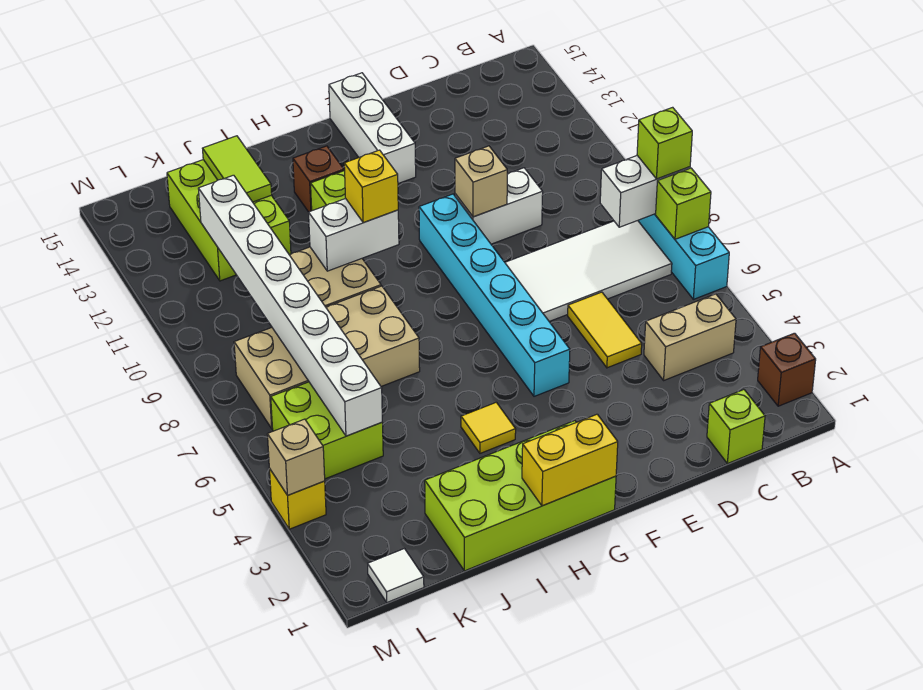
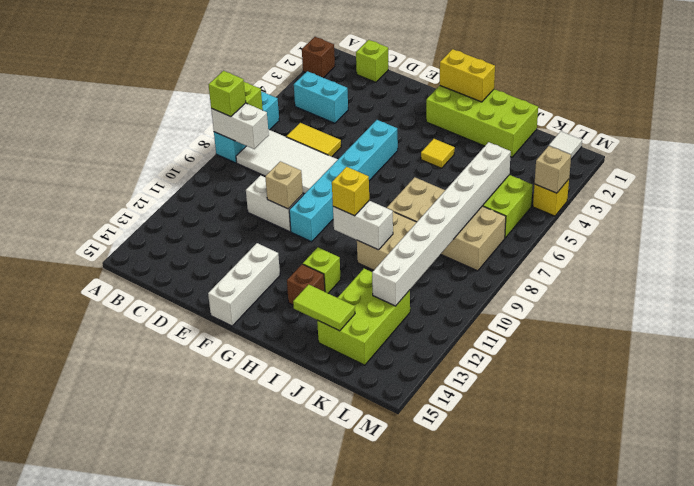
tan 1x2 brick [644,294,736,380] -> cyan 1x2 brick [294,71,348,123]
yellow 1x2 tile [568,292,642,368] -> yellow 1x2 tile turned to [286,123,341,157]
lime 1x2 tile [203,136,272,202] -> lime 1x2 tile turned to [293,284,355,331]

